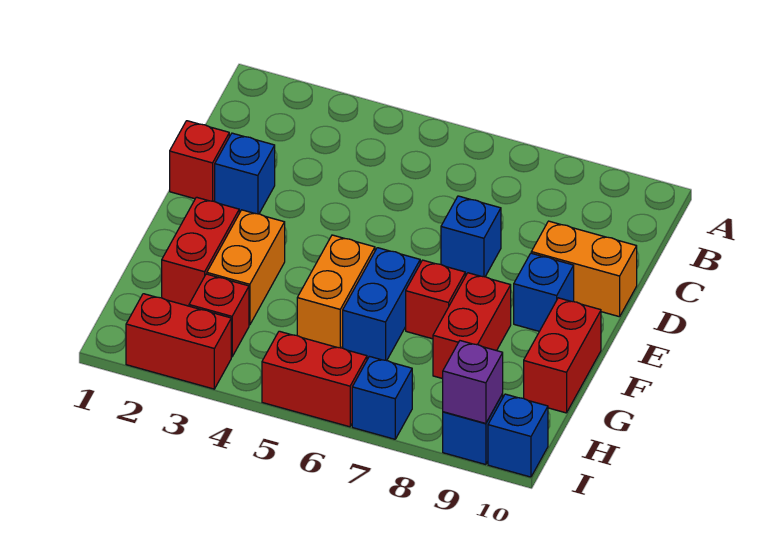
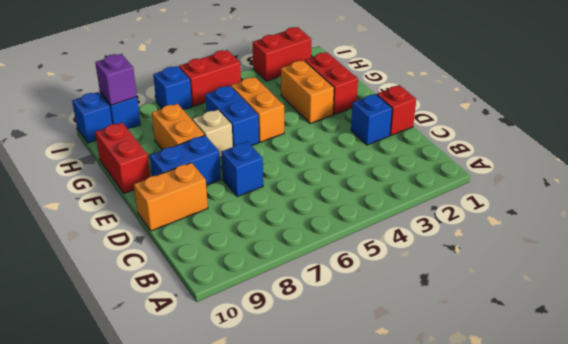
blue 1x1 brick [514,253,574,331] -> blue 1x2 brick [150,135,221,185]
red 1x1 brick [406,260,465,339] -> tan 1x1 brick [192,110,233,157]
red 1x2 brick [433,273,511,379] -> orange 1x2 brick [152,104,205,150]
red 1x1 brick [189,274,249,357] -> none

